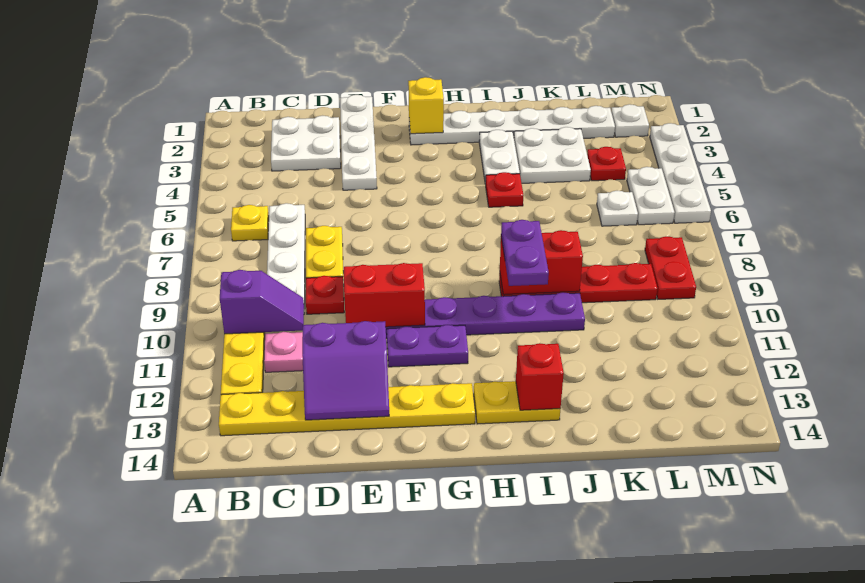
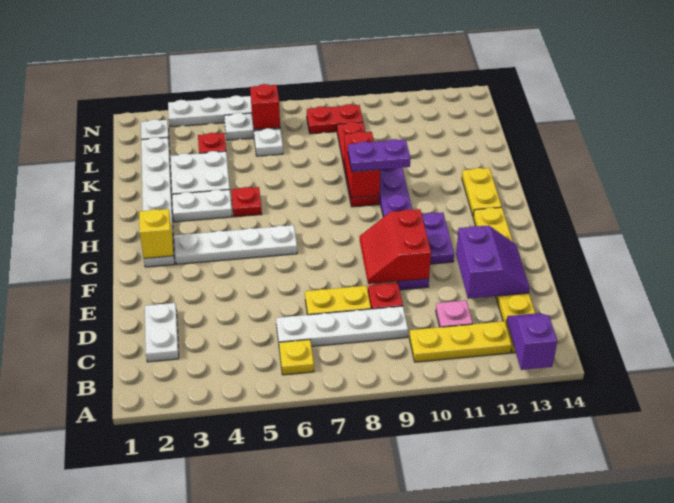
purple 1x2 slope [220,270,304,334] -> purple 1x2 slope moved to [507,313,557,370]
white 2x2 plate [271,116,341,171] -> white 1x2 plate [145,303,179,362]
white 1x4 plate [340,95,377,190] -> white 1x4 plate moved to [174,225,297,264]
red 1x1 brick [516,343,564,410] -> red 1x1 brick moved to [250,84,280,130]

